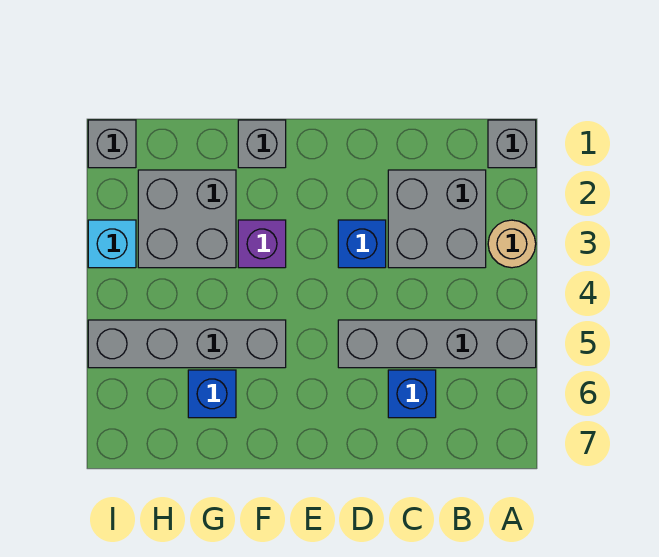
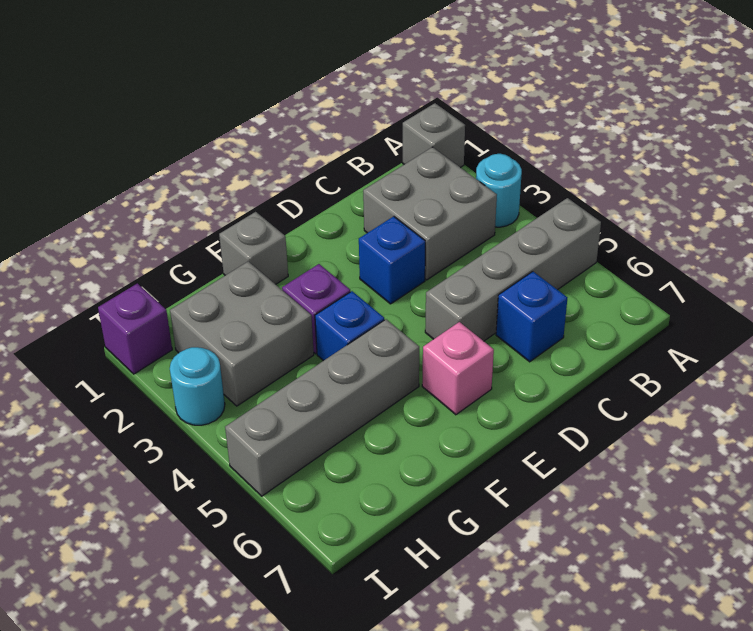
tan 1x1 round brick [488,220,536,268] -> cyan 1x1 round brick [476,154,522,227]
none -> pink 1x1 brick [422,322,494,415]
blue 1x1 brick [188,370,236,418] -> blue 1x1 brick moved to [315,291,384,361]
grey 1x1 brick [88,120,136,168] -> purple 1x1 brick [98,283,172,374]
cyan 1x1 brick [88,220,136,268] -> cyan 1x1 round brick [170,347,225,425]

